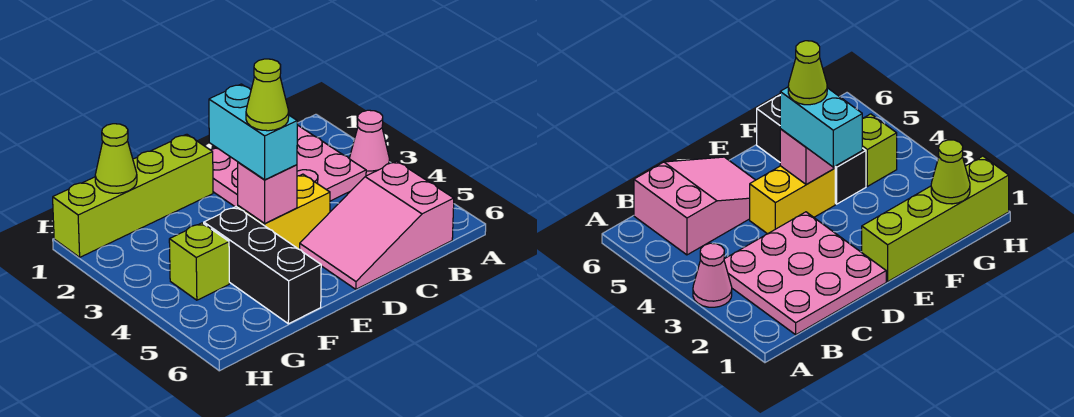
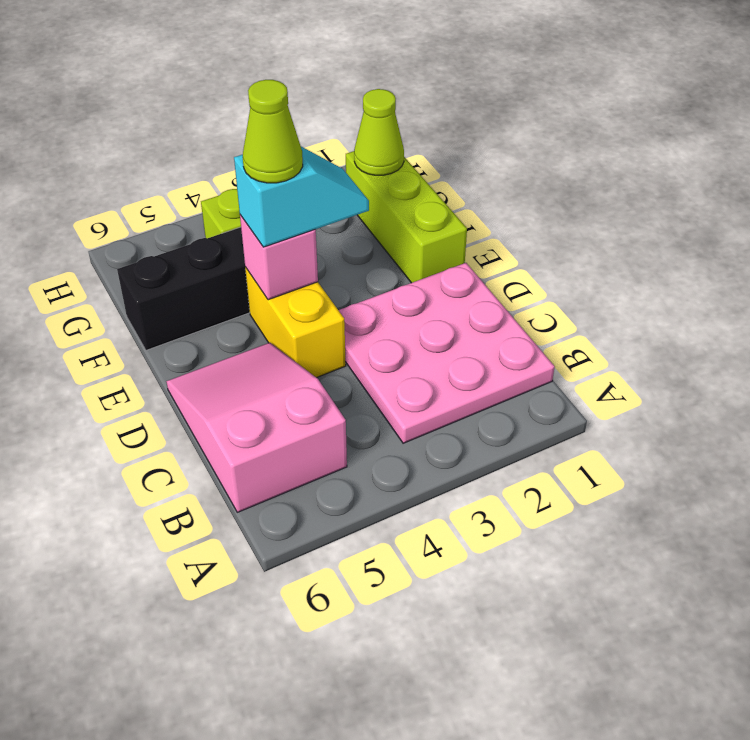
pink 1x1 cone [350,110,389,176] -> none
lime 1x4 brick [53,134,213,257] -> lime 1x3 brick [346,151,467,283]
cyan 1x2 brick [209,84,297,180] -> cyan 1x2 slope [234,147,369,247]

